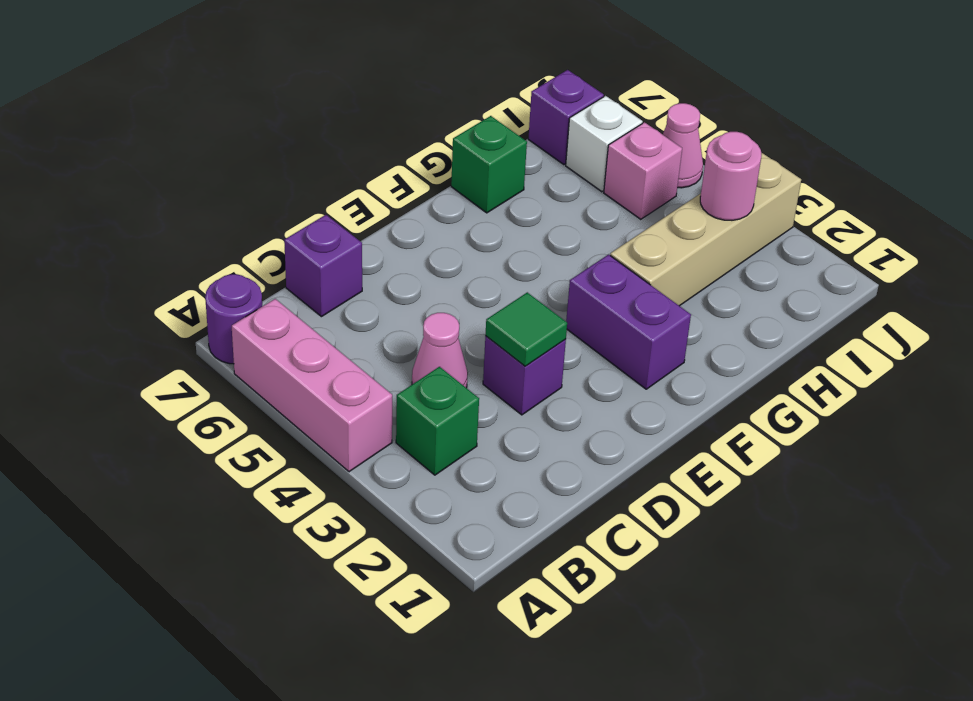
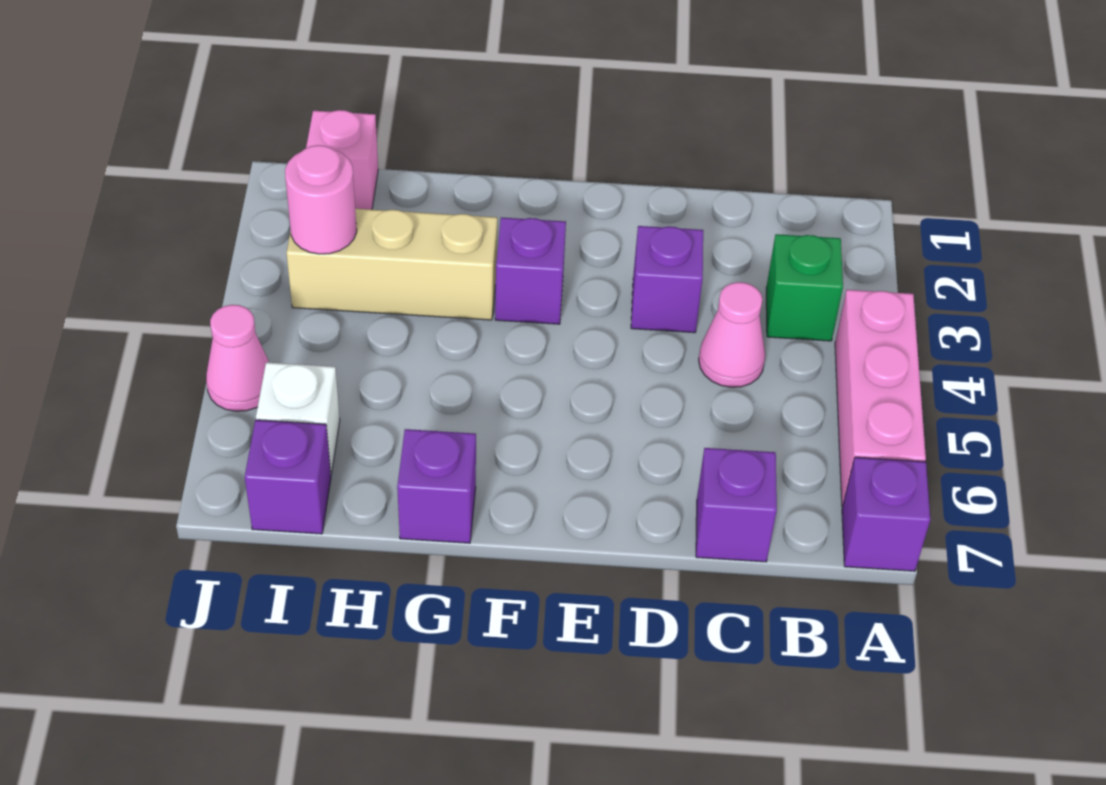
purple 1x1 round brick [205,274,262,364] -> purple 1x1 brick [842,457,930,571]
green 1x1 tile [485,292,567,366] -> none
purple 1x2 brick [566,254,691,389] -> purple 1x1 brick [495,218,566,324]
tan 1x4 brick [610,153,801,306] -> tan 1x3 brick [287,209,497,320]
green 1x1 brick [451,116,527,213] -> purple 1x1 brick [397,429,476,543]
pink 1x1 brick [604,122,682,219] -> pink 1x1 brick moved to [306,110,378,210]

